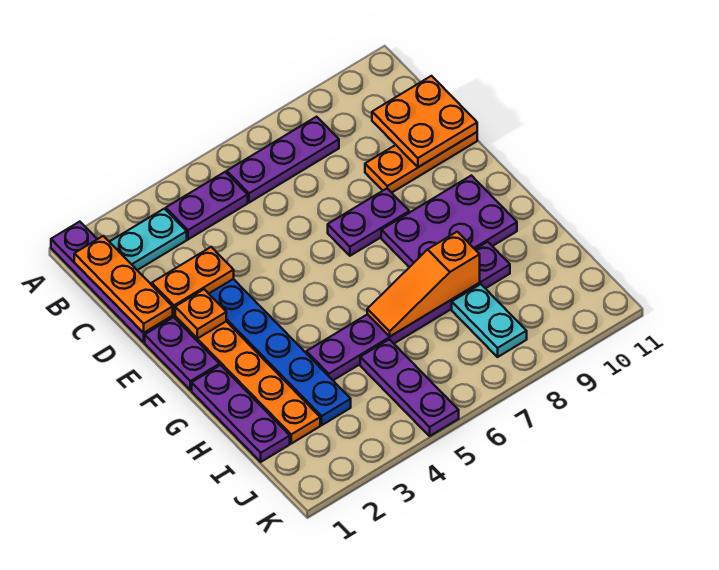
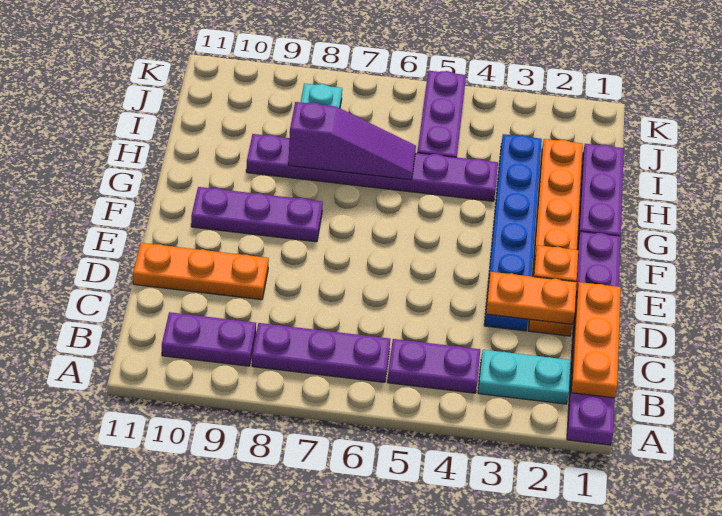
orange 2x2 plate [372,76,477,167] -> none
purple 1x2 plate [328,189,409,256] -> purple 1x2 plate moved to [162,312,256,366]
purple 2x3 plate [381,175,517,267] -> purple 1x3 plate [191,187,323,242]
orange 1x3 slope [367,232,480,336] -> purple 1x3 slope [288,102,416,180]

